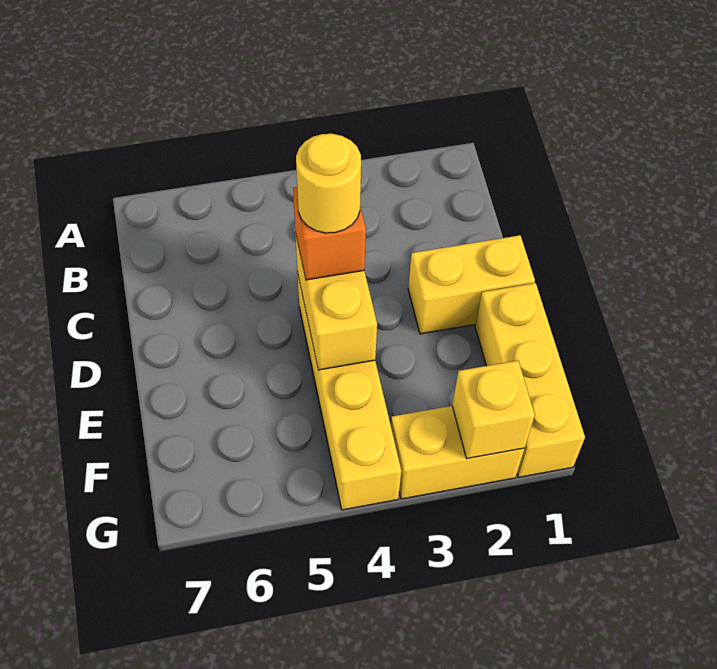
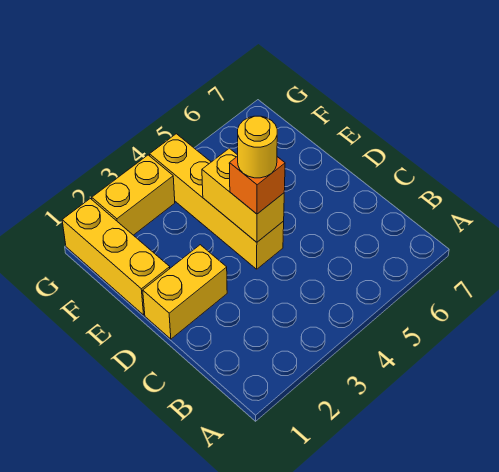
yellow 1x1 brick [452,361,535,458] -> none

